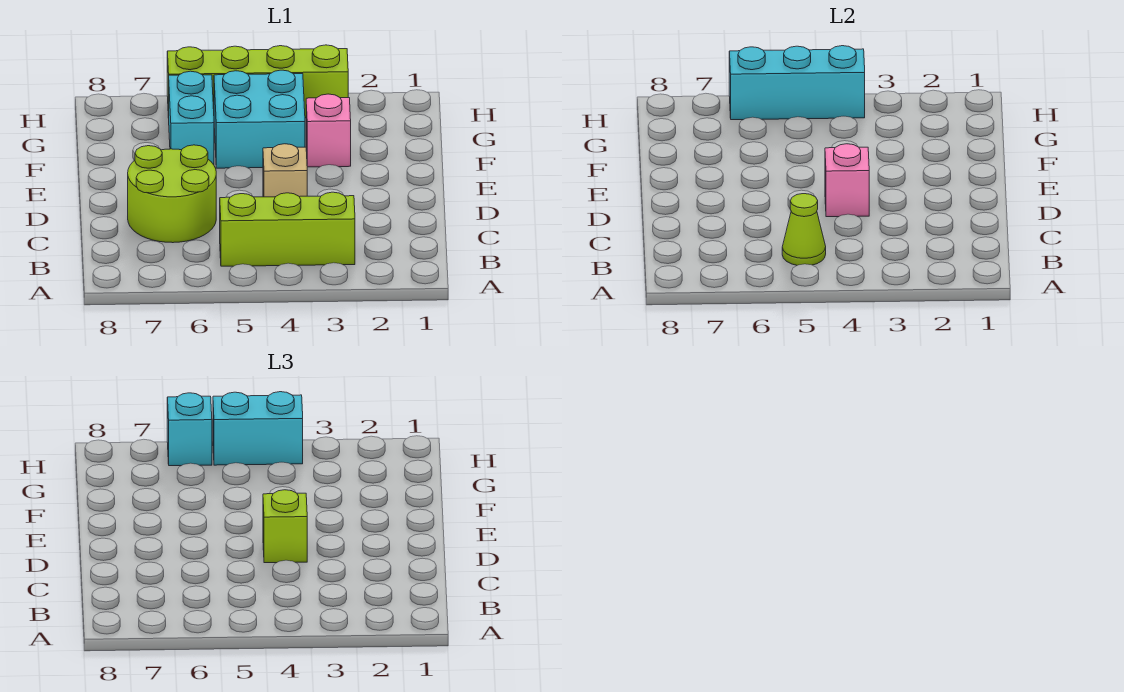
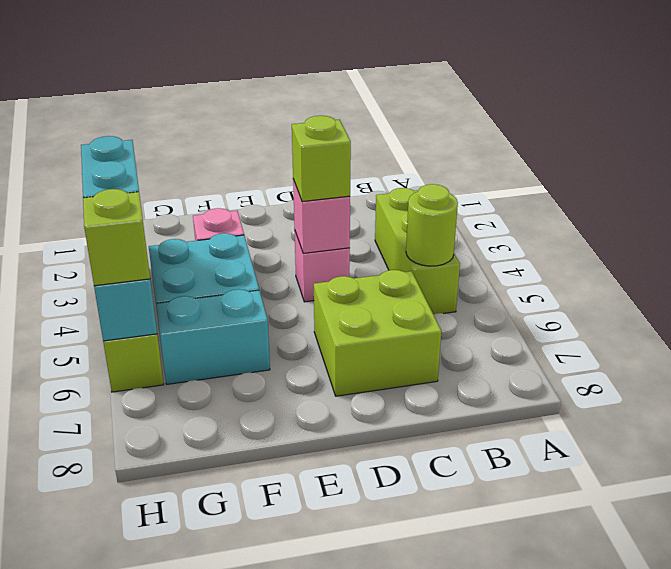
lime 1x1 cone [782,194,826,265] -> lime 1x1 round brick [406,184,458,266]
lime 2x2 round brick [128,145,216,243] -> lime 2x2 brick [314,270,442,396]
tan 1x1 brick [263,144,307,197] -> pink 1x1 brick [295,232,350,302]
cyan 1x1 brick [167,393,212,466] -> lime 1x1 brick [83,189,150,286]

